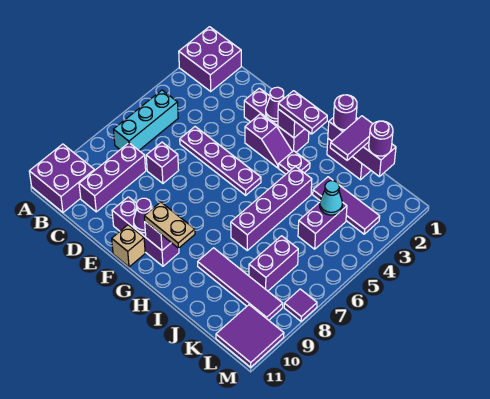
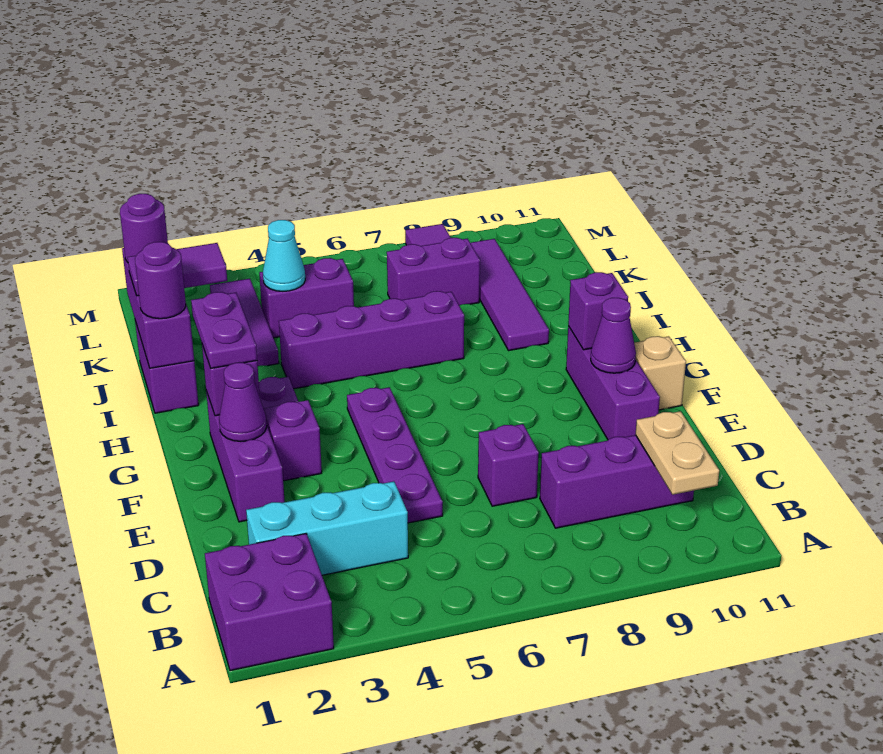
purple 2x2 brick [29,144,95,212] -> none
cyan 1x3 brick [113,90,178,150] -> cyan 1x3 brick moved to [246,481,408,575]
tan 1x2 plate [144,202,195,248] -> tan 1x2 plate moved to [636,411,719,495]
purple 2x2 tile [216,305,284,367] -> none

